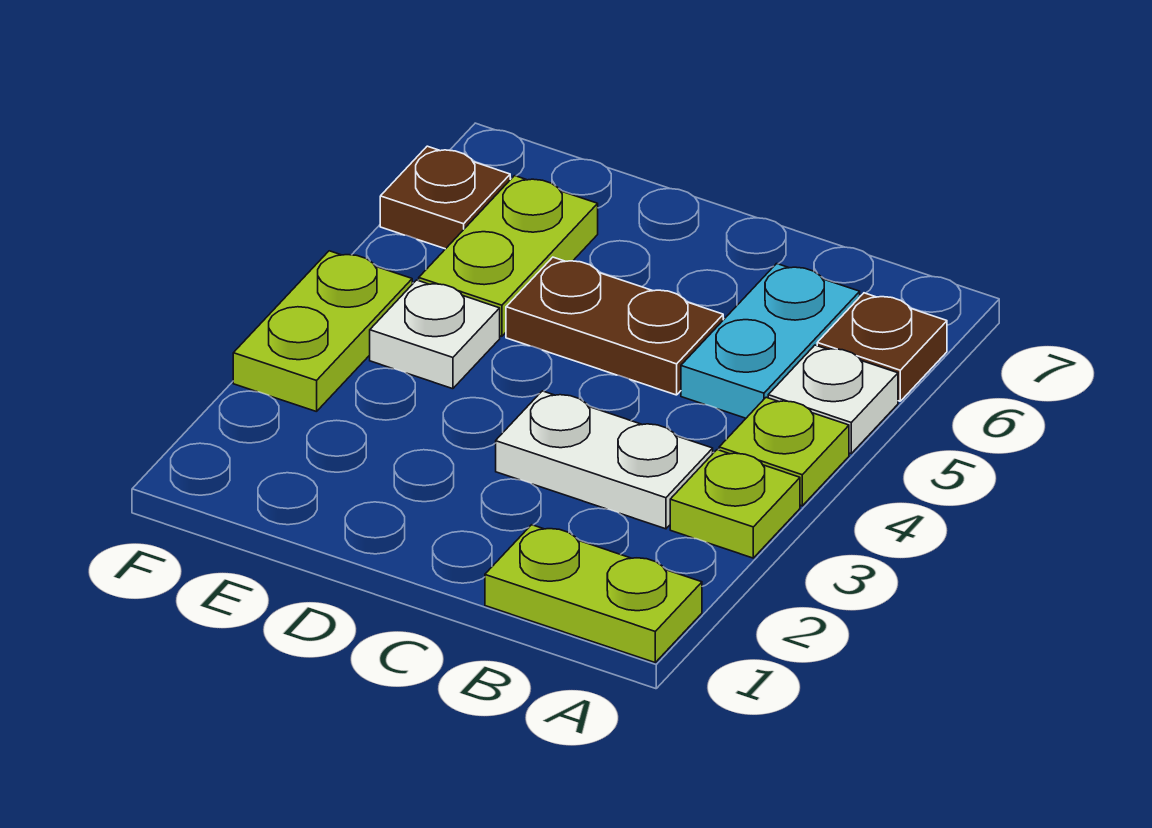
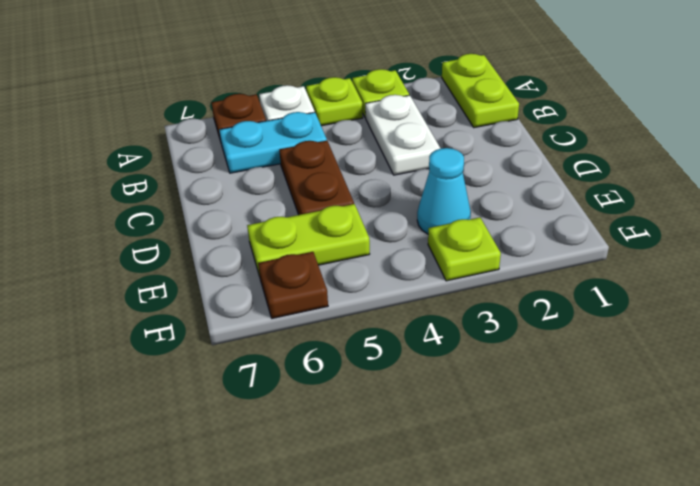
none -> cyan 1x1 cone [417,148,471,234]
white 1x1 plate [370,280,500,389] -> none
lime 1x2 plate [233,251,412,412] -> lime 1x1 plate [428,217,501,281]

